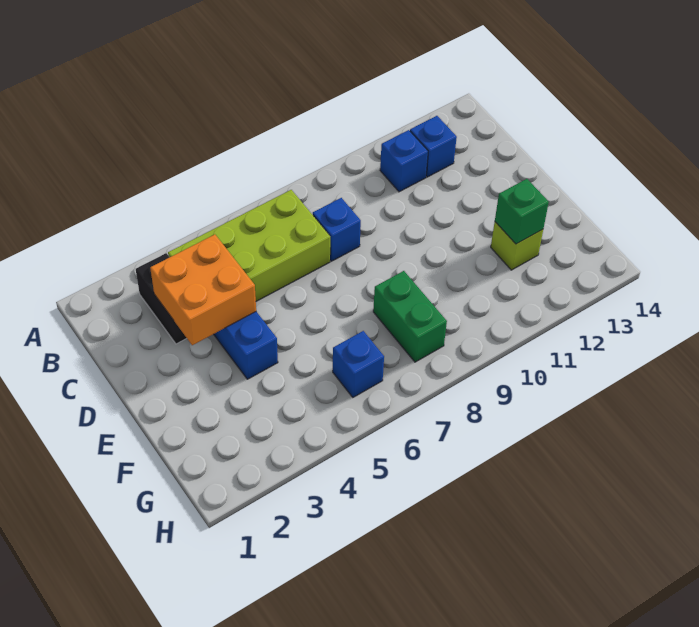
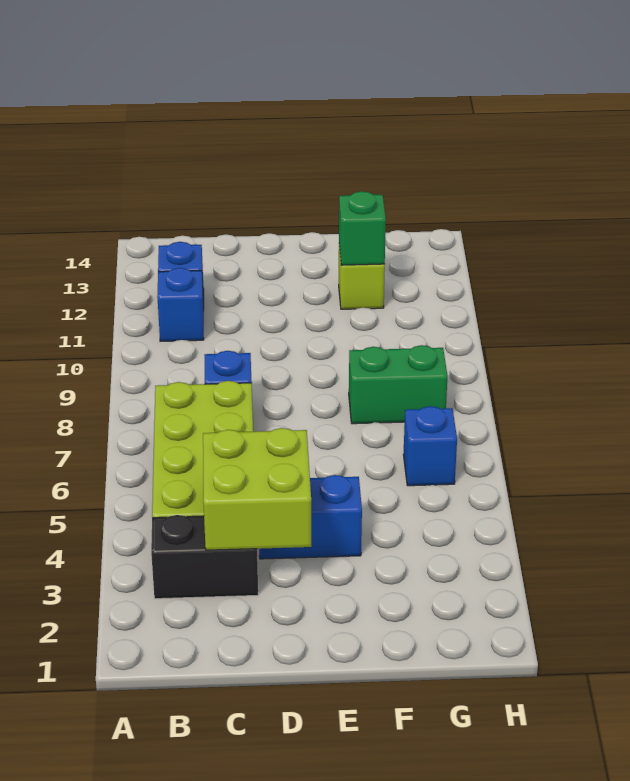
orange 2x2 brick [150,235,256,345] -> lime 2x2 brick [203,428,311,550]

